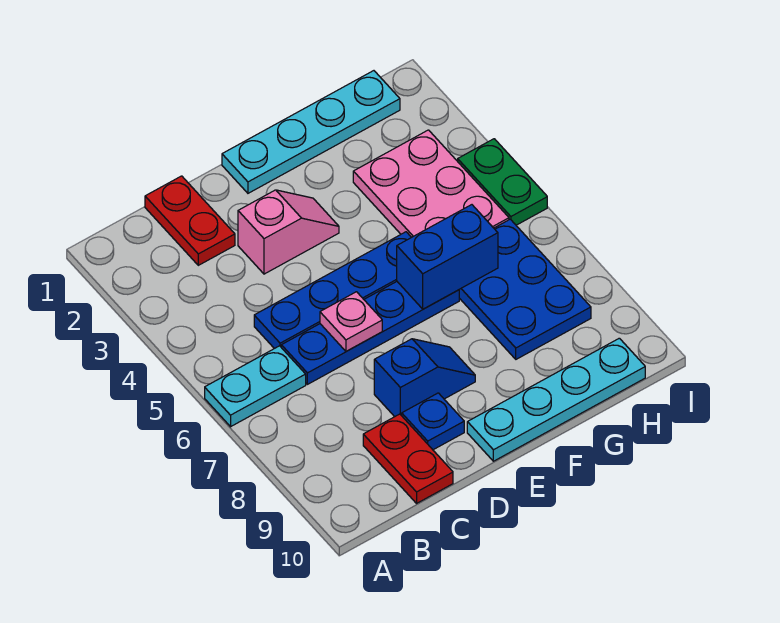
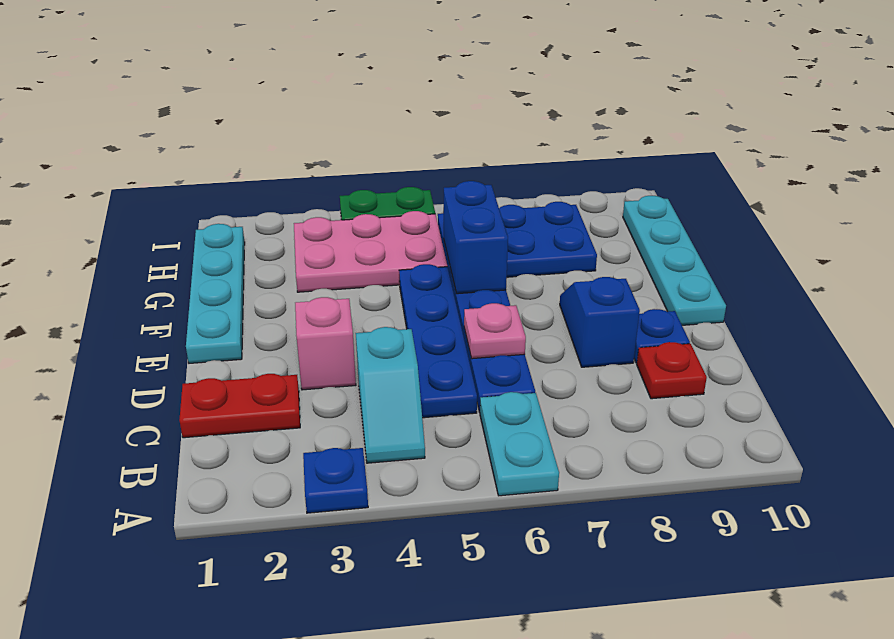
none -> blue 1x1 plate [303,448,368,513]
none -> cyan 1x2 slope [356,327,425,463]
red 1x2 plate [363,414,453,503] -> red 1x1 plate [637,342,707,399]

